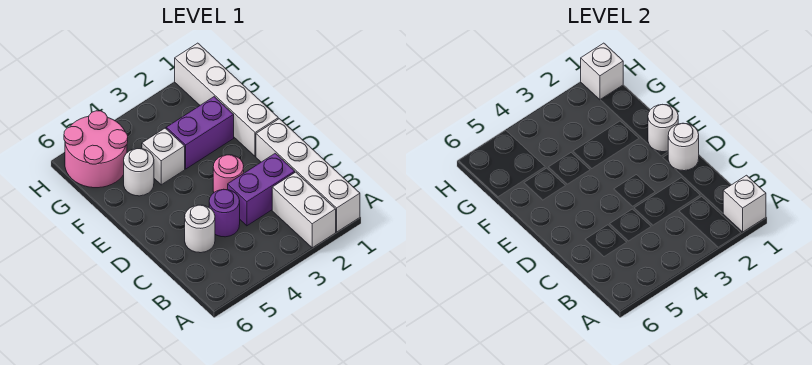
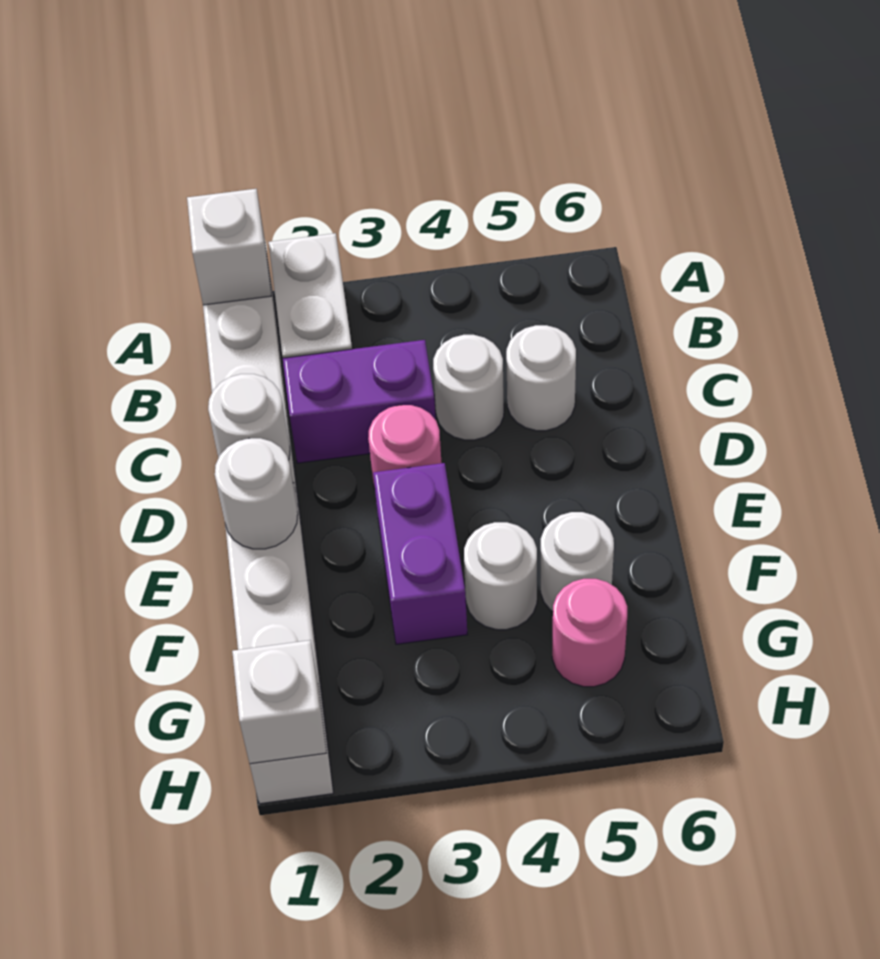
purple 1x1 round brick [209,189,240,237] -> white 1x1 round brick [433,335,504,440]
purple 1x2 brick [166,97,234,169] -> purple 1x2 brick turned to [373,463,467,644]
white 1x1 brick [142,128,185,185] -> white 1x1 round brick [464,522,537,630]
pink 2x2 round brick [64,111,128,188] -> pink 1x1 round brick [552,579,627,687]

